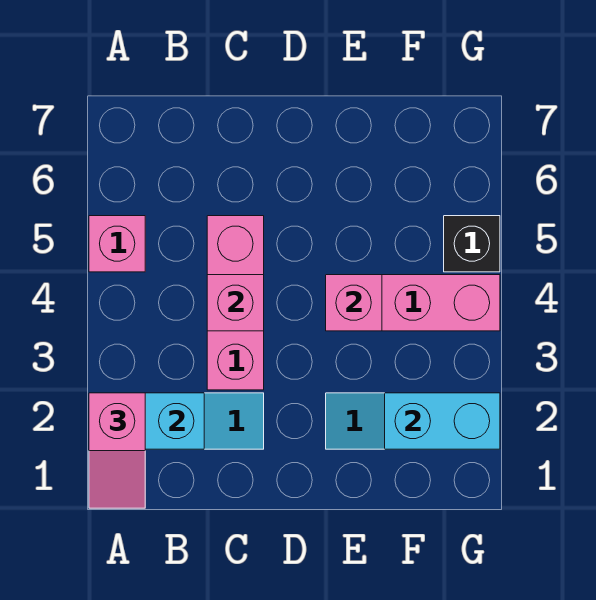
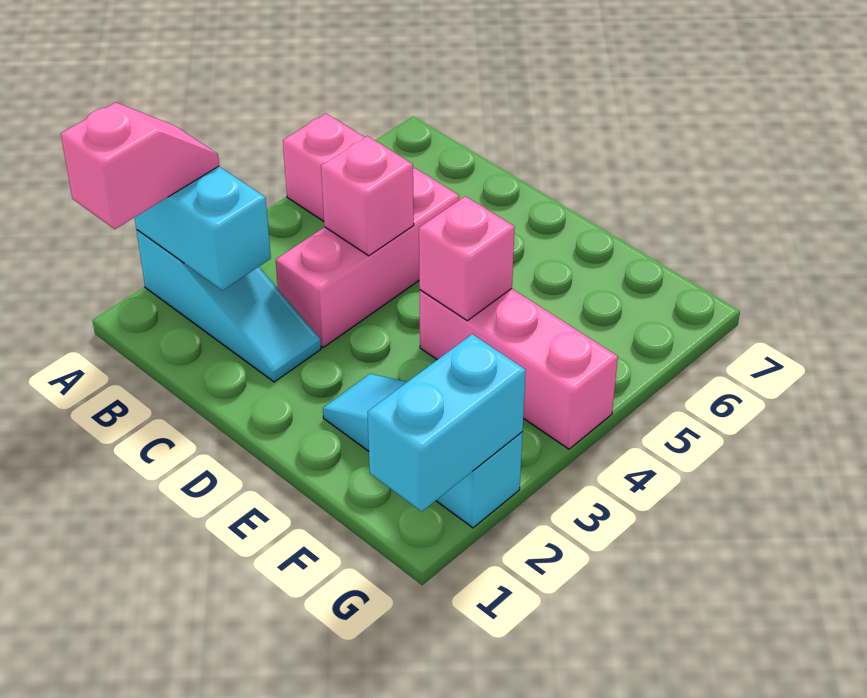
pink 1x2 slope [89,393,145,508] -> pink 1x2 slope turned to [61,102,219,229]
cyan 1x2 brick [385,393,500,449] -> cyan 1x2 brick turned to [367,334,526,511]
black 1x1 brick [444,216,500,272] -> none

